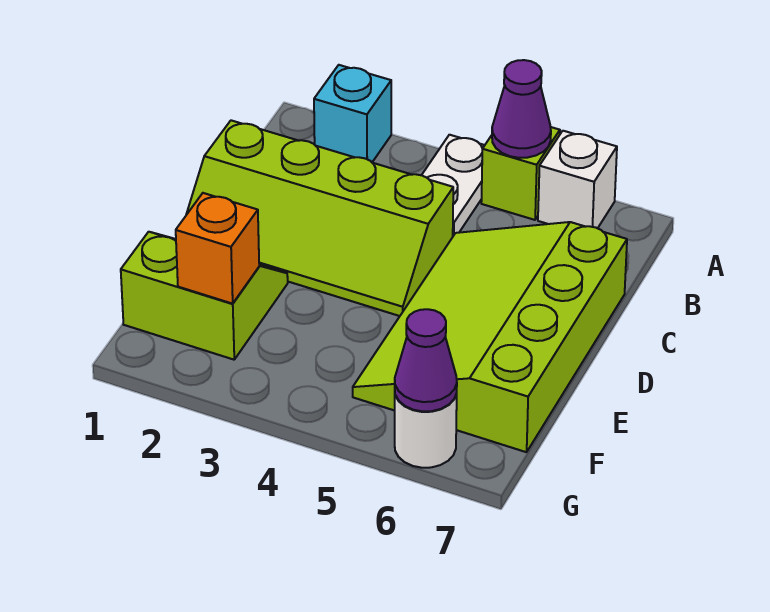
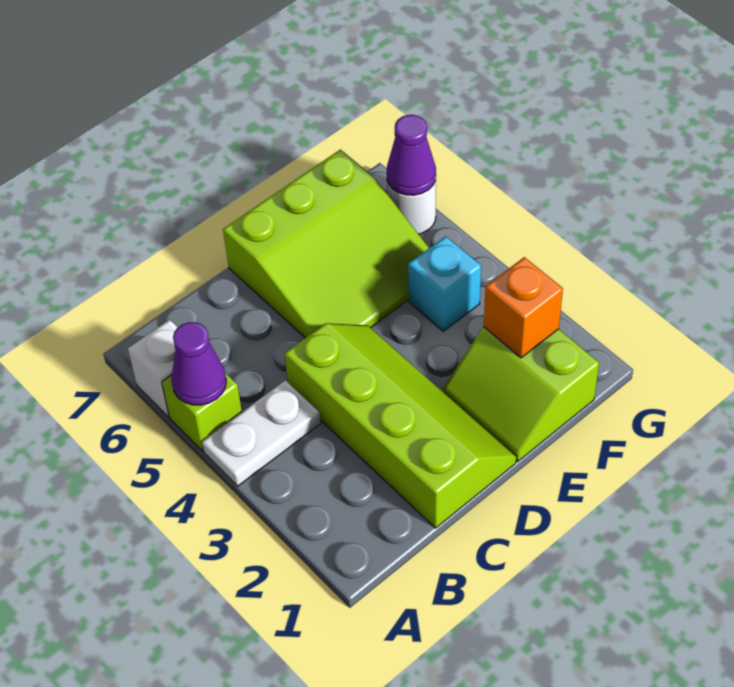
cyan 1x1 brick [314,65,391,162] -> cyan 1x1 brick moved to [408,236,481,331]
lime 3x4 slope [353,222,627,452] -> lime 3x3 slope [223,149,429,338]

